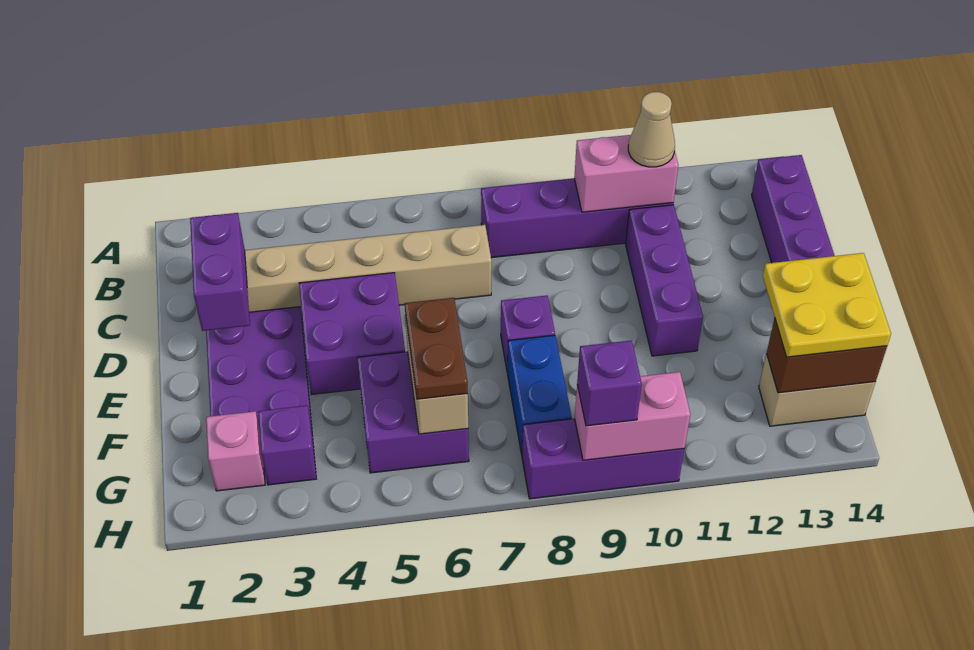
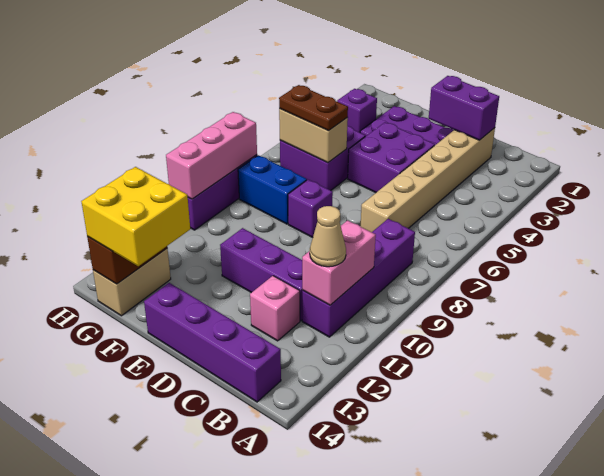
yellow 2x2 plate [763,253,891,357] -> yellow 2x2 brick [81,167,190,266]
pink 1x1 brick [206,411,265,491] -> pink 1x1 brick moved to [250,276,300,341]
pink 1x2 brick [575,372,690,460] -> pink 1x3 brick [166,112,257,199]
purple 1x1 brick [577,340,642,426] -> none

